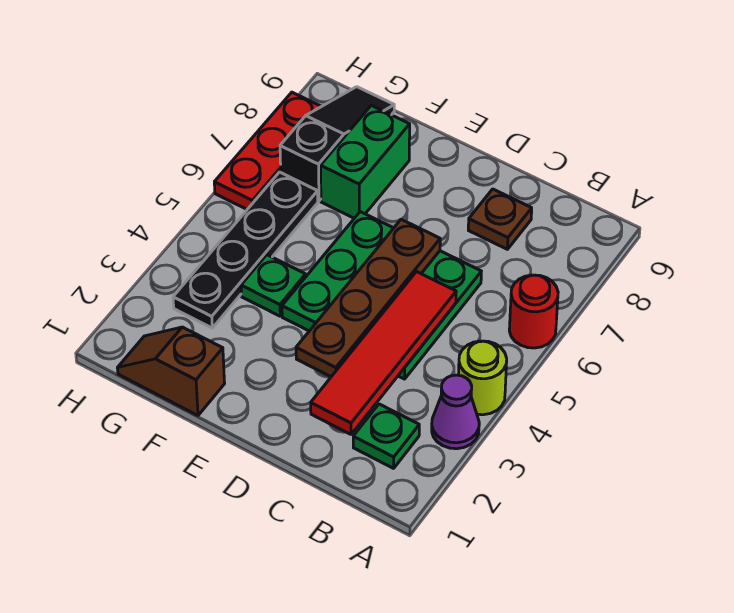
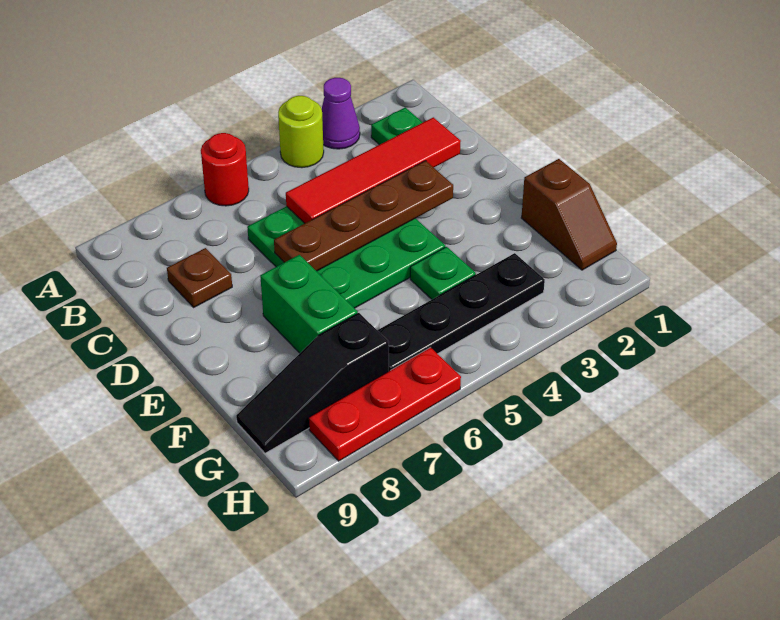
green 1x2 brick [320,105,410,218] -> green 1x2 brick turned to [260,255,358,353]

